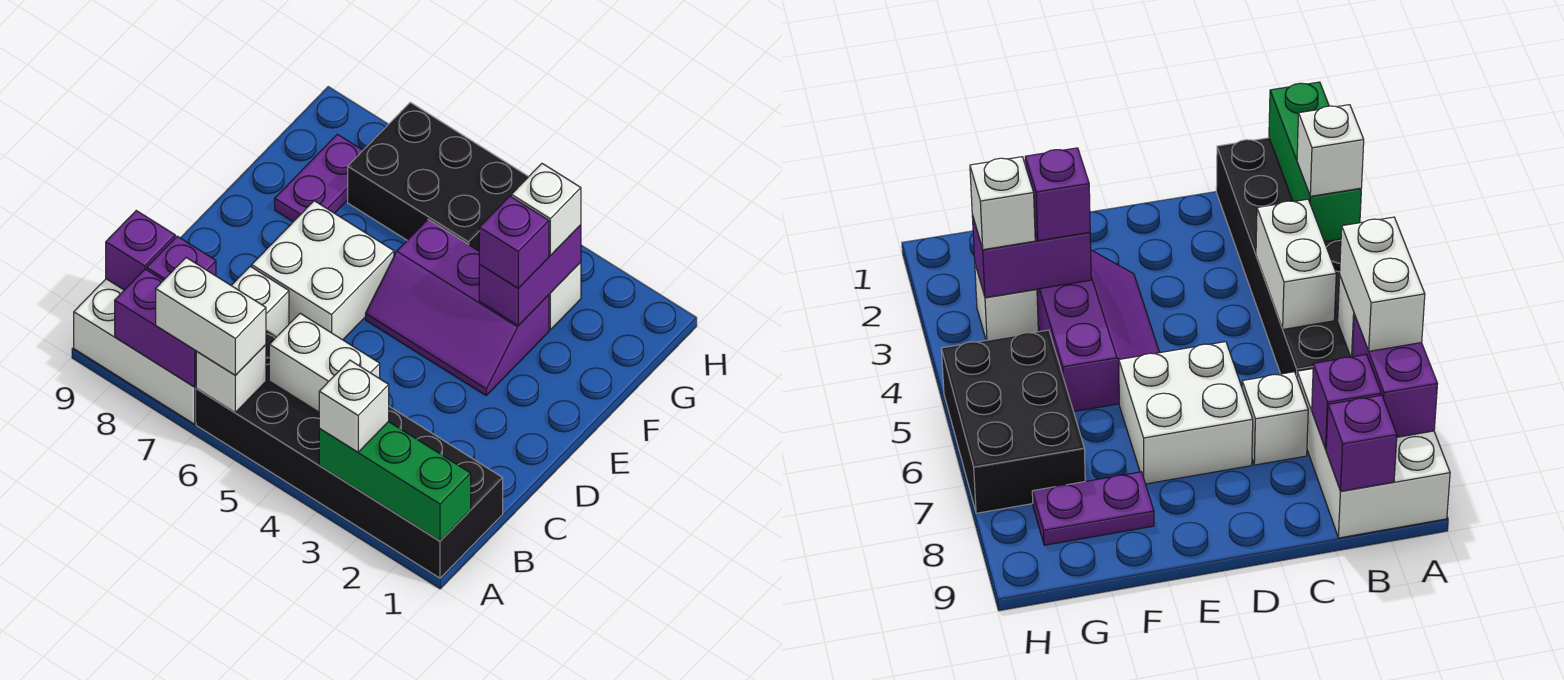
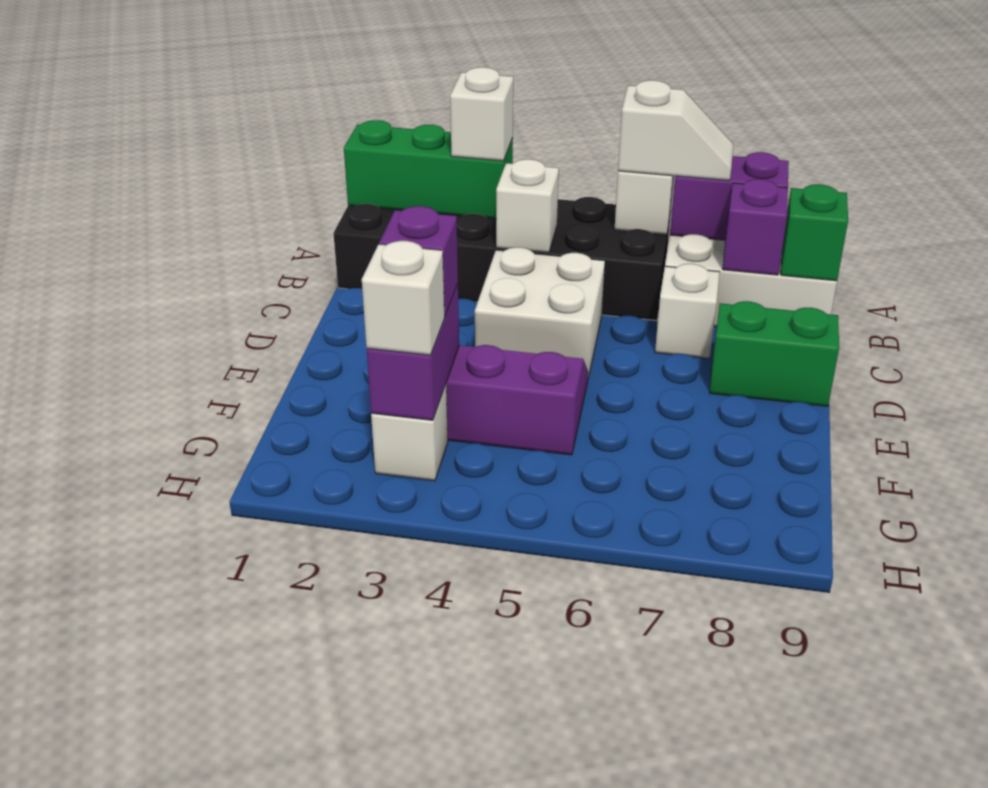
white 1x2 brick [156,258,266,376] -> white 1x2 slope [618,80,733,181]
white 1x2 brick [269,313,380,412] -> white 1x1 brick [496,159,559,253]
purple 1x1 brick [106,211,175,290] -> green 1x1 brick [781,184,848,281]
white 2x2 brick [252,201,394,340] -> white 2x2 brick moved to [475,247,605,378]
none -> green 1x2 brick [710,301,839,406]
purple 1x2 plate [275,134,363,222] -> none
black 2x3 brick [348,102,529,251] -> none

